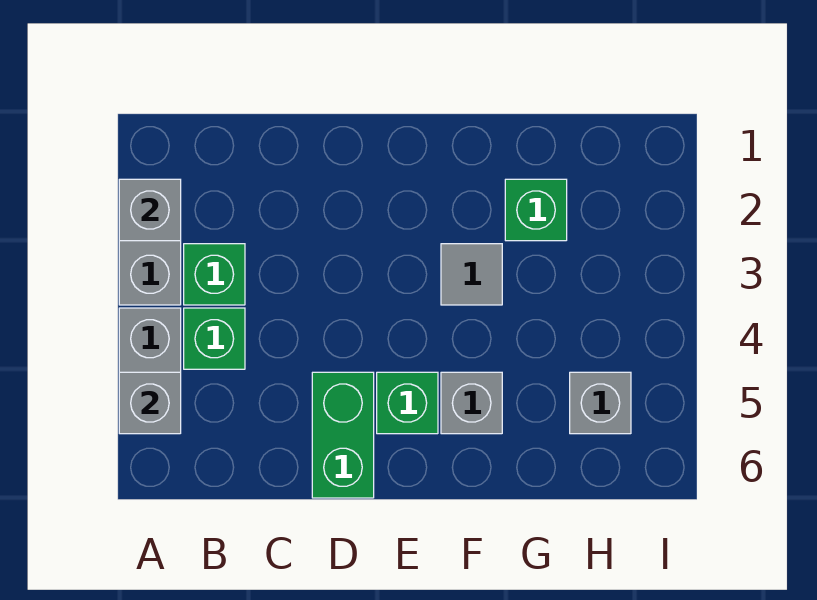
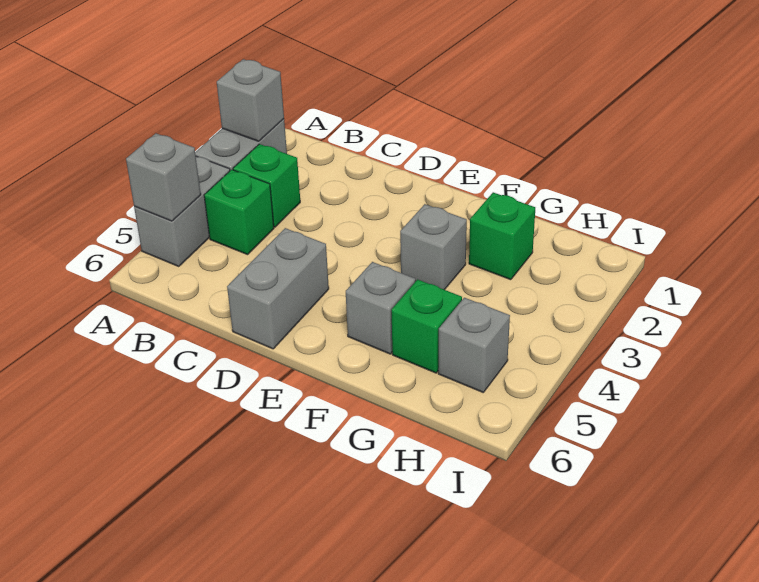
green 1x2 brick [312,372,374,498] -> grey 1x2 brick [227,228,329,349]
green 1x1 brick [377,372,438,434] -> green 1x1 brick moved to [392,279,462,373]
grey 1x1 tile [441,244,502,305] -> grey 1x1 brick [400,204,467,290]

